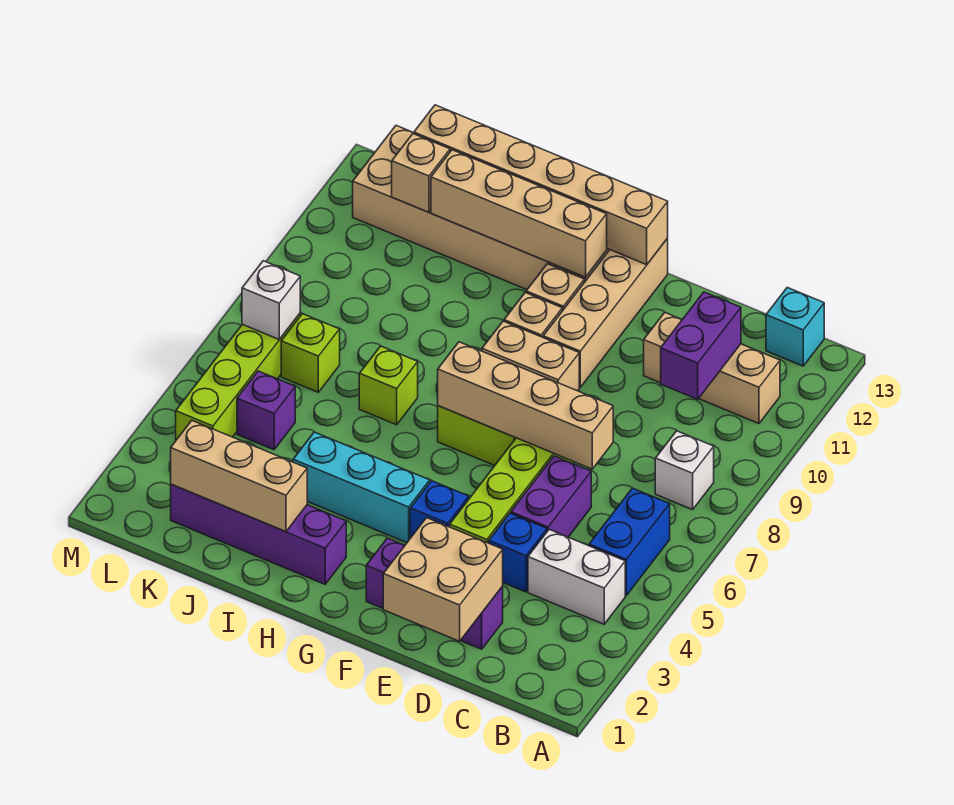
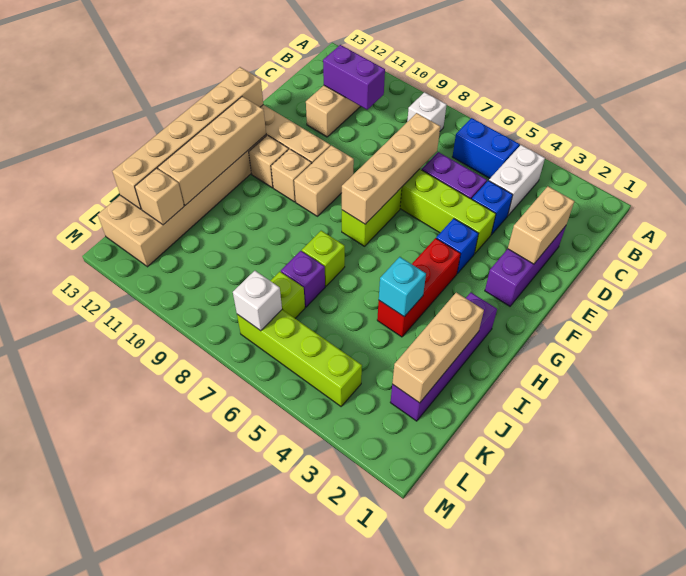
cyan 1x1 brick [766,288,824,366] -> cyan 1x1 brick moved to [379,257,426,317]
tan 2x2 brick [383,518,503,641] -> tan 1x2 brick [508,186,575,264]
cyan 1x3 brick [293,432,430,543] -> red 1x3 brick [377,238,461,337]
purple 1x1 brick [237,371,295,450] -> purple 1x1 brick moved to [281,251,325,307]

